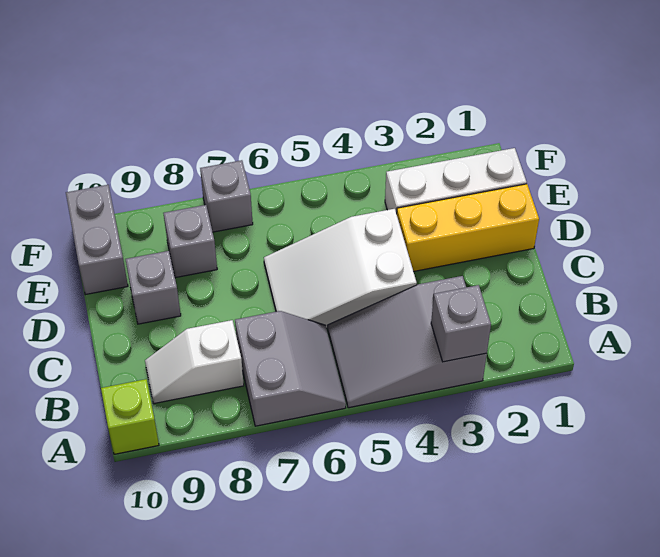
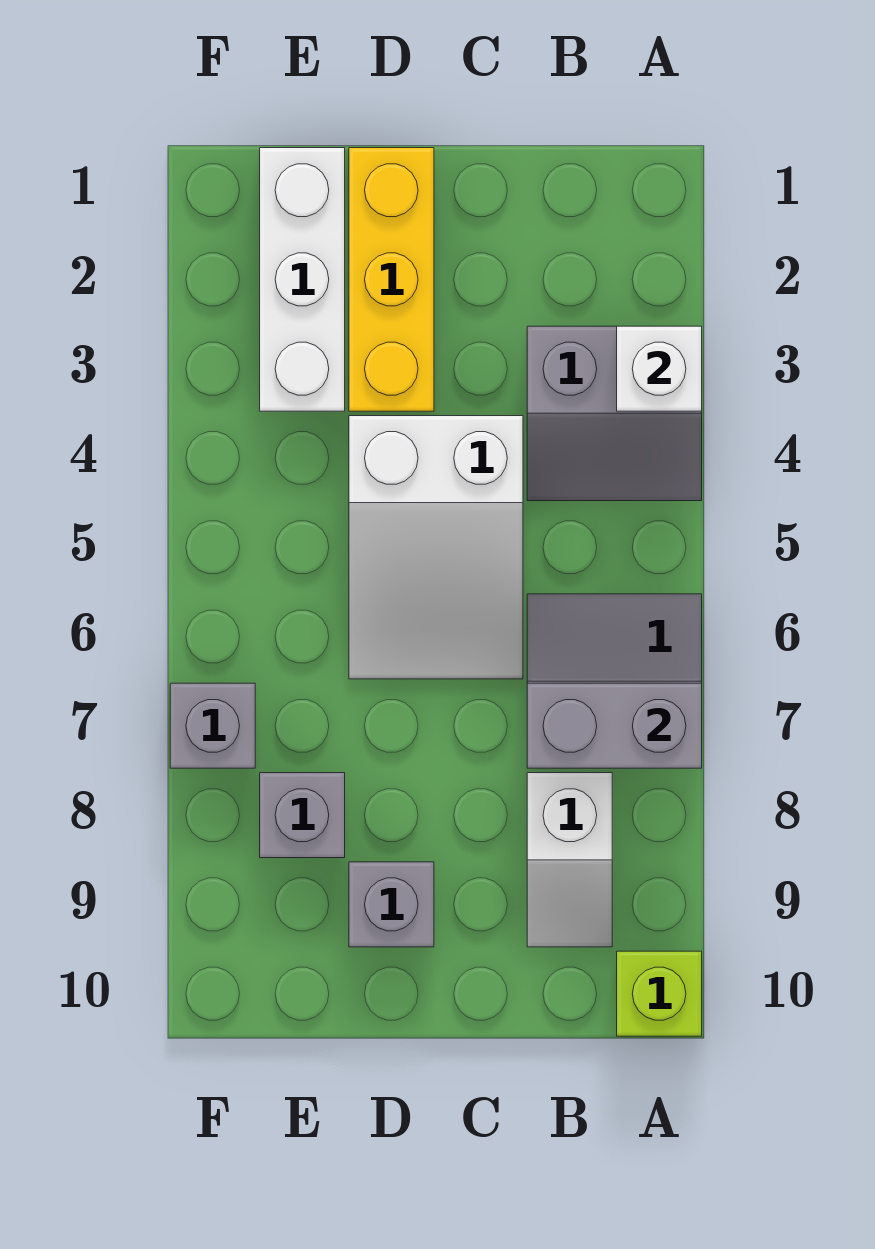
grey 2x3 slope [328,276,487,408] -> grey 2x2 slope [527,326,702,501]
grey 1x1 brick [431,285,491,362] -> white 1x1 brick [617,326,702,411]
grey 1x2 brick [66,185,128,295] -> grey 1x2 brick moved to [527,683,702,768]

